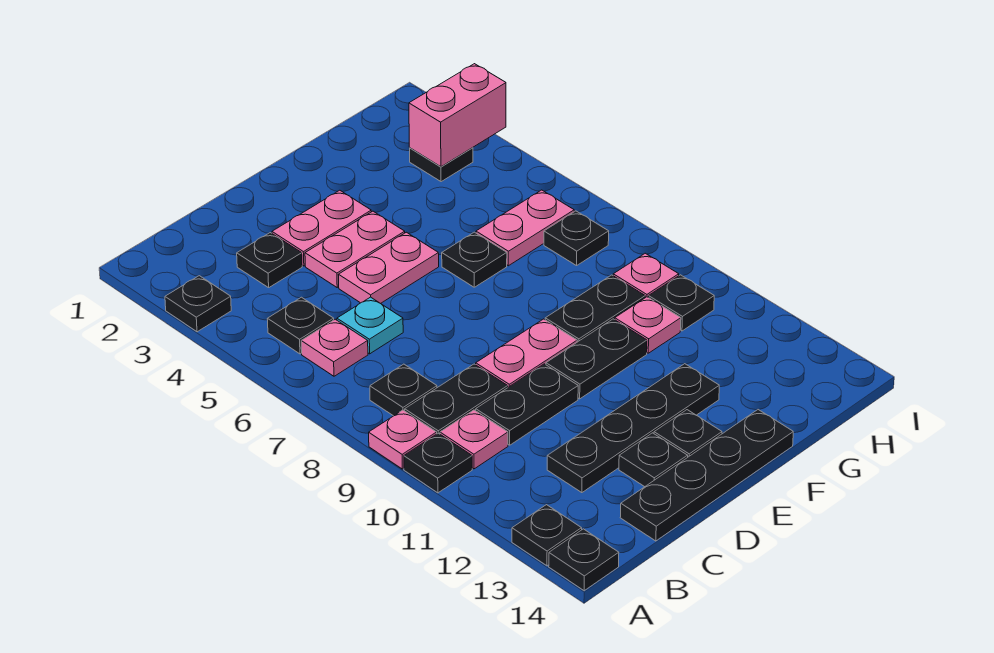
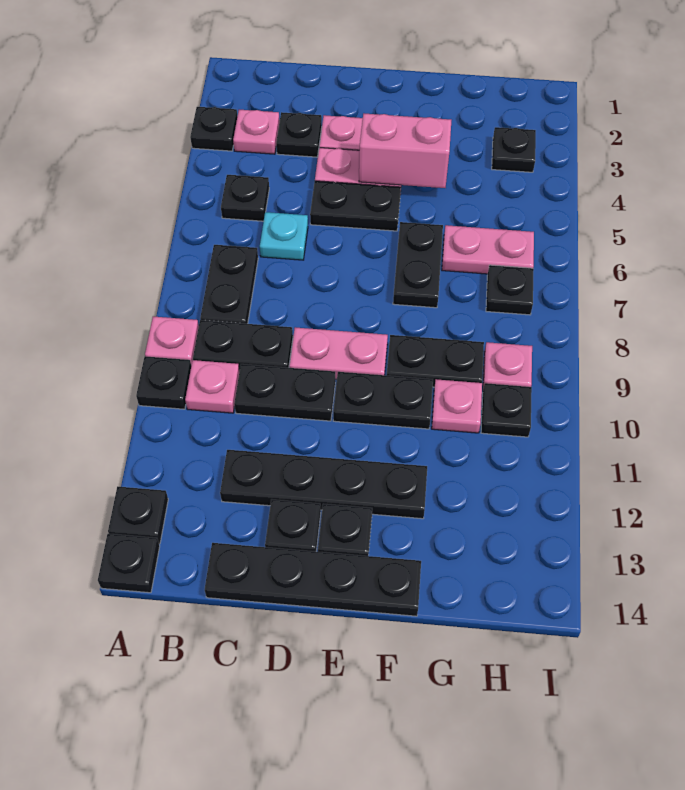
pink 1x1 plate [301,319,368,376] -> pink 1x1 plate moved to [233,110,280,154]
black 1x1 plate [370,364,437,416] -> black 1x2 plate [200,245,258,324]
pink 1x2 plate [339,232,439,304] -> black 1x2 plate [310,181,401,231]
black 1x1 plate [442,232,507,287] -> black 1x2 plate [393,222,443,308]
pink 1x2 brick [409,64,506,167] -> pink 1x2 brick moved to [359,114,451,188]

